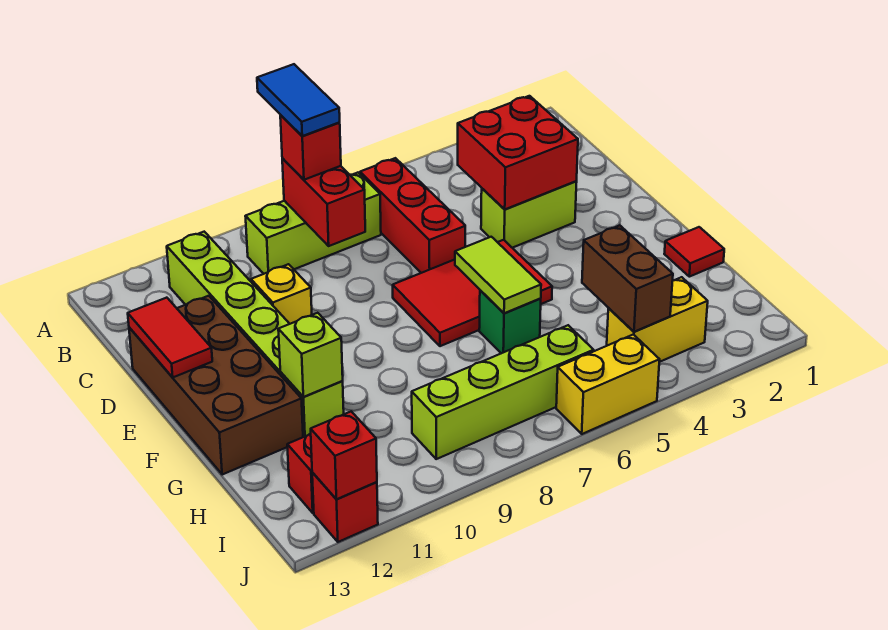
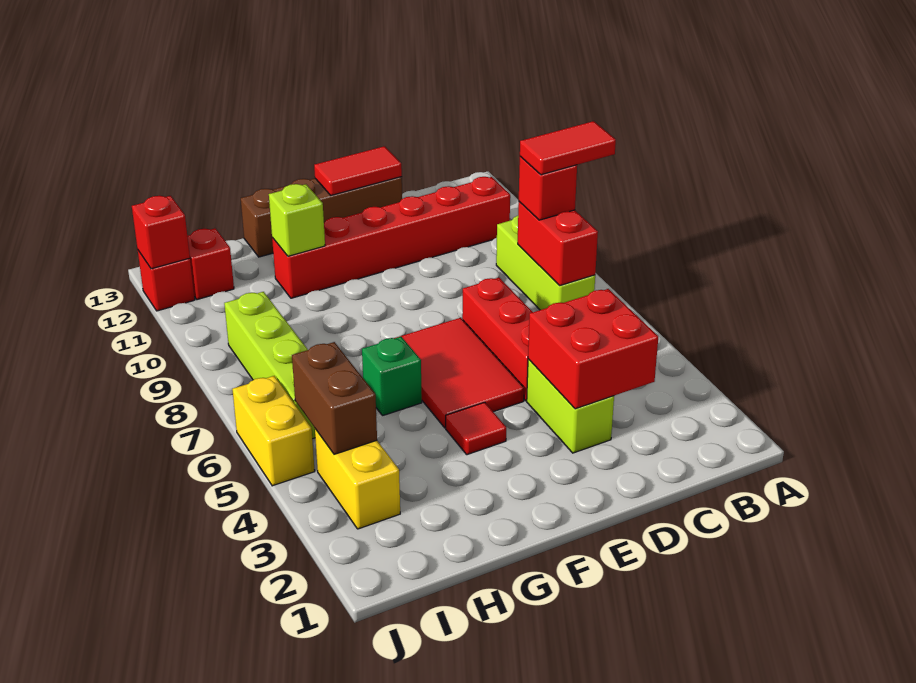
blue 1x2 tile [257,64,340,136] -> red 1x2 tile [520,121,616,175]
red 1x3 brick [360,158,465,273] -> red 1x3 brick turned to [462,278,533,401]
red 1x2 brick [282,159,365,246] -> red 1x2 brick turned to [518,202,598,286]
lime 1x6 brick [167,232,344,437] -> red 1x6 brick [272,177,510,298]
yellow 1x1 brick [251,264,312,324] -> none
brown 2x4 brick [129,296,303,474] -> brown 1x4 brick [241,177,402,257]
lime 1x2 tile [455,237,541,313] -> none
red 1x1 tile [664,227,724,277] -> red 1x1 tile moved to [446,402,506,455]
brown 1x2 brick [582,226,673,332] -> brown 1x2 brick turned to [292,342,377,454]

